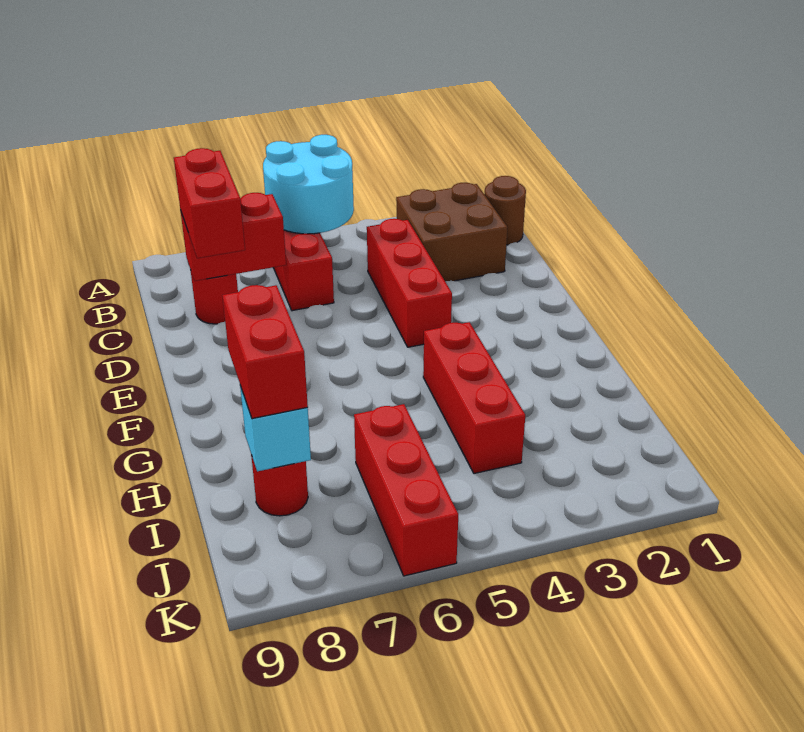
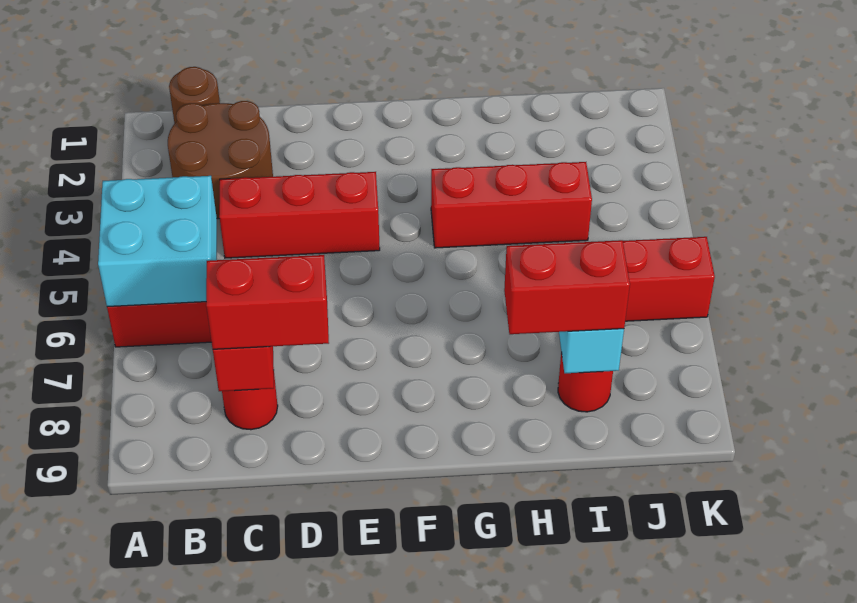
cyan 2x2 round brick [263,135,354,234] -> cyan 2x2 brick [98,176,217,306]
brown 2x2 brick [396,183,508,281] -> brown 2x2 round brick [168,101,273,219]

